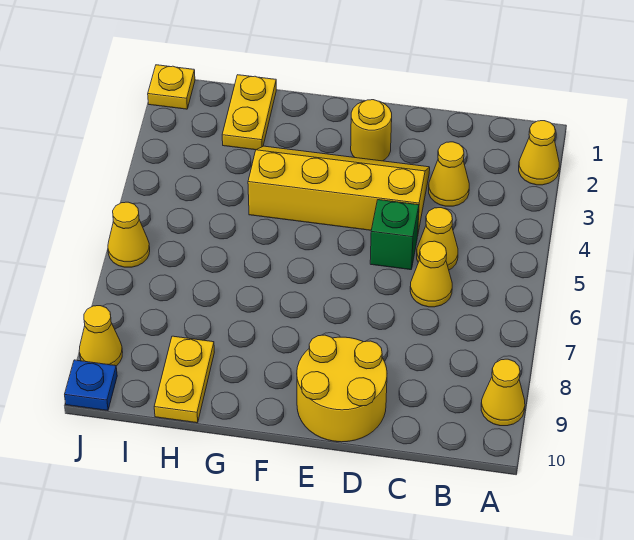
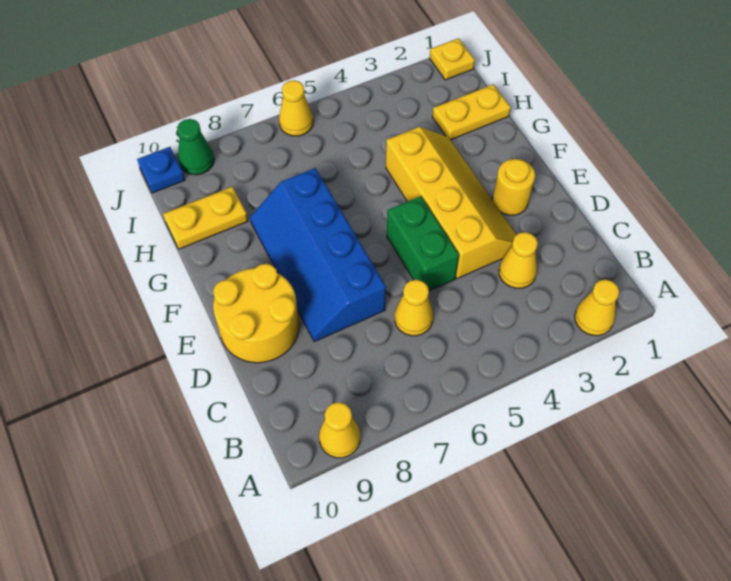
yellow 1x1 cone [417,208,458,270] -> none
green 1x1 brick [370,200,419,270] -> green 1x2 brick [387,196,459,291]
none -> blue 2x4 slope [250,168,386,342]
yellow 1x1 cone [79,306,123,366] -> green 1x1 cone [177,119,214,175]

